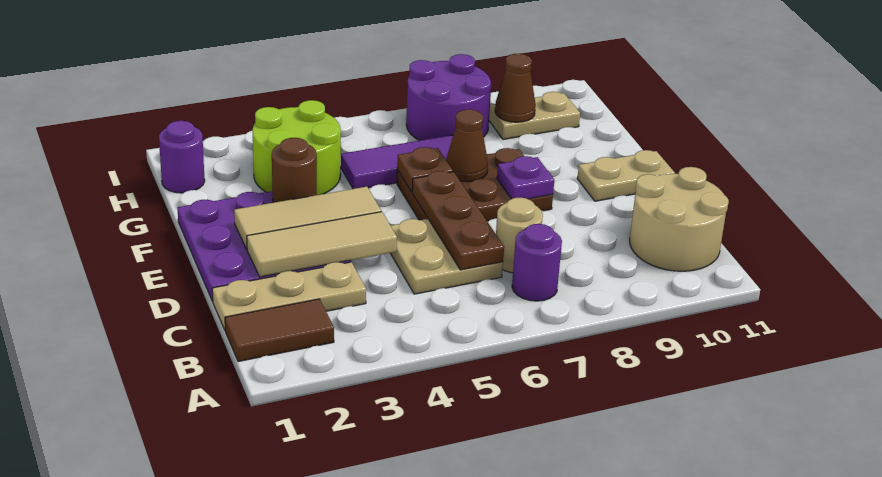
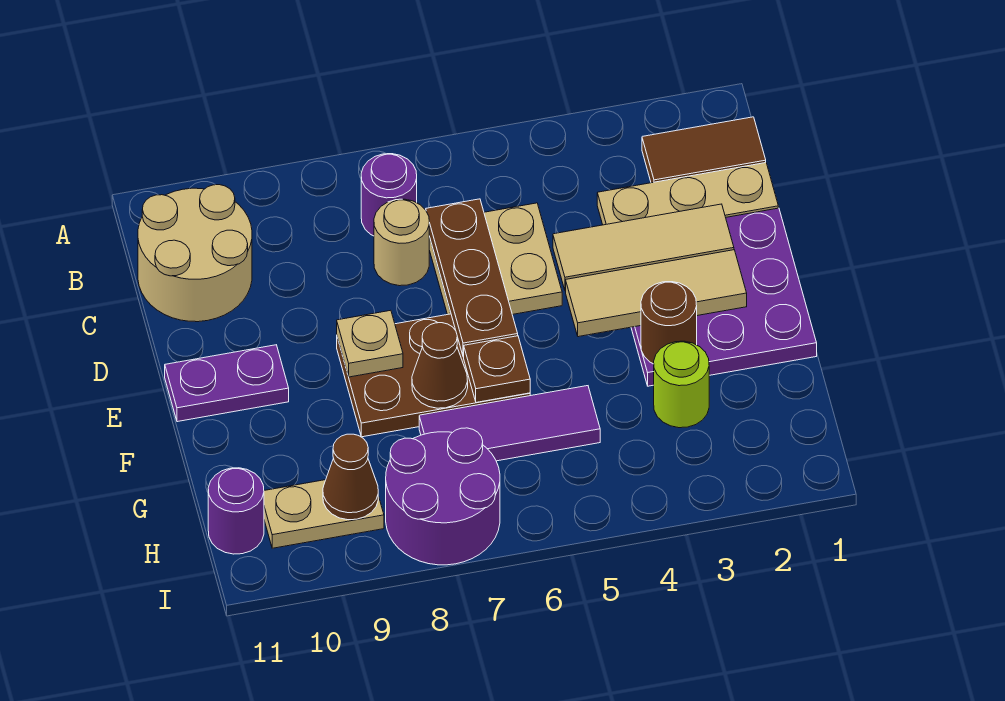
purple 1x1 plate [497,156,554,199] -> tan 1x1 plate [337,310,403,377]
tan 1x2 plate [577,150,675,201] -> purple 1x2 plate [165,345,289,422]
lime 2x2 round brick [253,100,341,195] -> lime 1x1 round brick [654,341,709,428]
purple 1x1 round brick [159,121,205,193] -> purple 1x1 round brick moved to [208,468,264,554]

